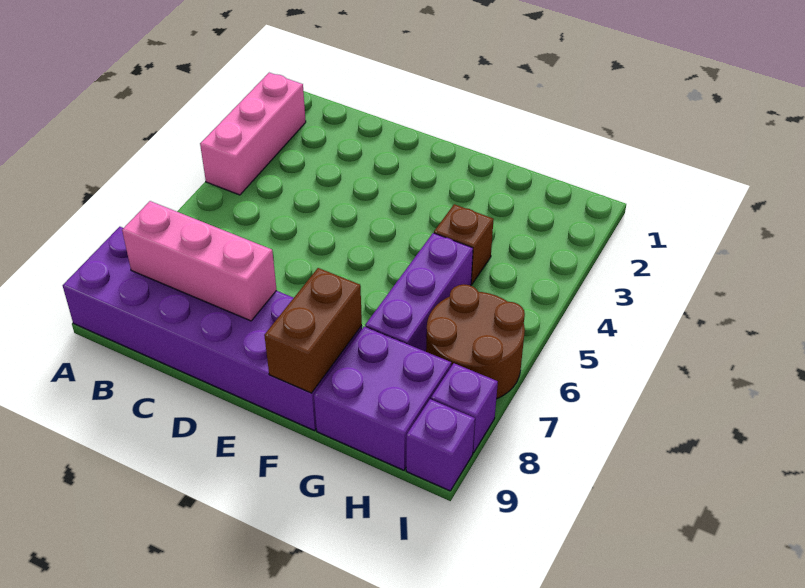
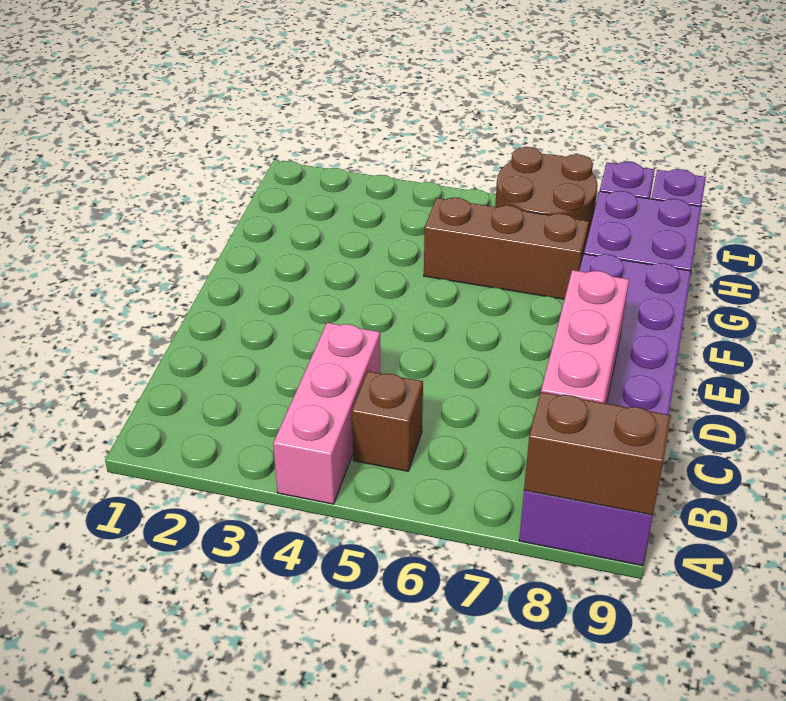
pink 1x3 brick [200,73,306,195] -> pink 1x3 brick turned to [273,323,380,504]
brown 1x2 brick [264,268,362,393] -> brown 1x2 brick moved to [524,392,671,515]
brown 1x1 brick [434,204,494,285] -> brown 1x1 brick moved to [352,371,423,471]
purple 1x3 brick [365,233,473,352] -> brown 1x3 brick [424,198,589,299]

